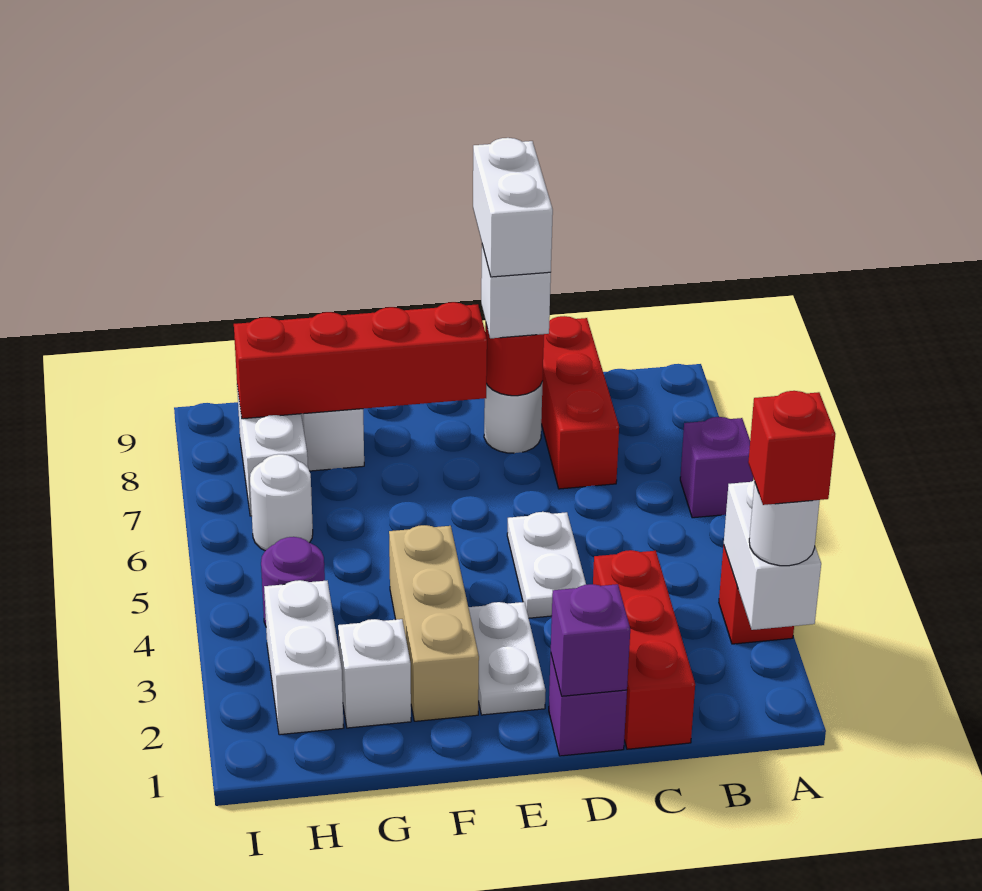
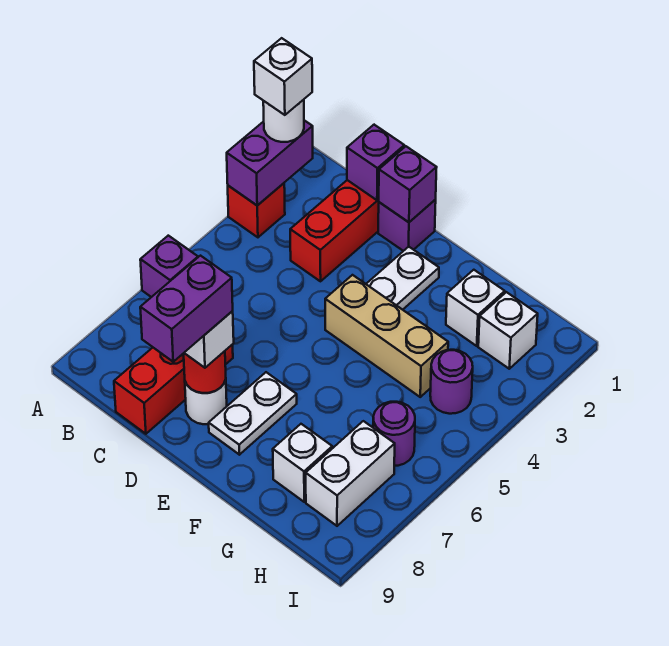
white 1x2 brick [724,480,821,630] -> purple 1x2 brick [227,120,313,205]
red 1x1 brick [748,391,835,505] -> white 1x1 brick [254,38,312,115]
none -> purple 1x1 brick [347,125,404,200]
white 1x2 plate [507,512,586,618] -> white 1x2 plate moved to [209,372,297,455]
white 1x2 brick [473,138,553,277] -> purple 1x2 brick [140,256,233,362]
red 1x4 brick [234,302,487,419] -> none
tan 1x3 brick [389,525,479,721] -> tan 1x3 brick turned to [325,275,448,397]
white 1x2 brick [264,580,344,735] -> white 1x1 brick [478,292,538,369]
white 1x1 round brick [250,454,313,551] -> purple 1x1 round brick [373,402,415,466]

